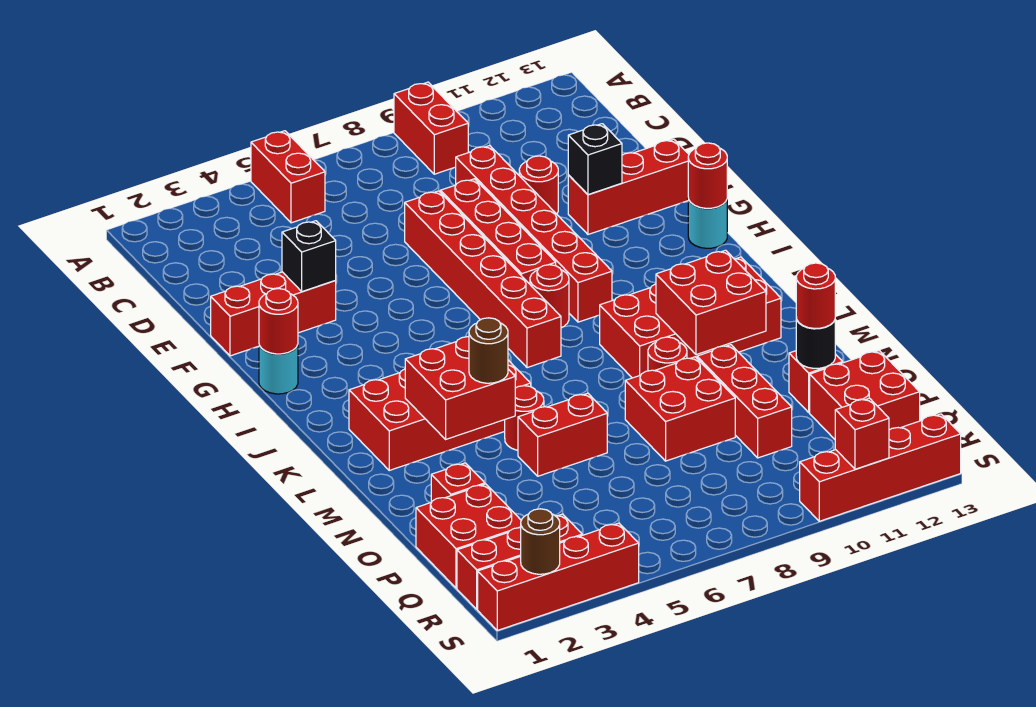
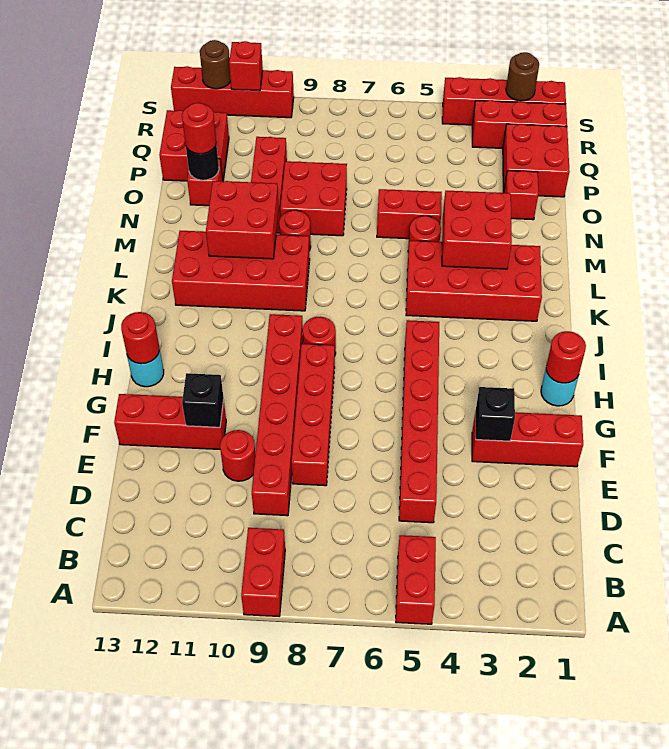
red 1x6 brick [405,191,561,368] -> red 1x6 brick moved to [399,320,439,523]
brown 1x1 round brick [469,318,508,383] -> brown 1x1 round brick moved to [200,40,231,89]

